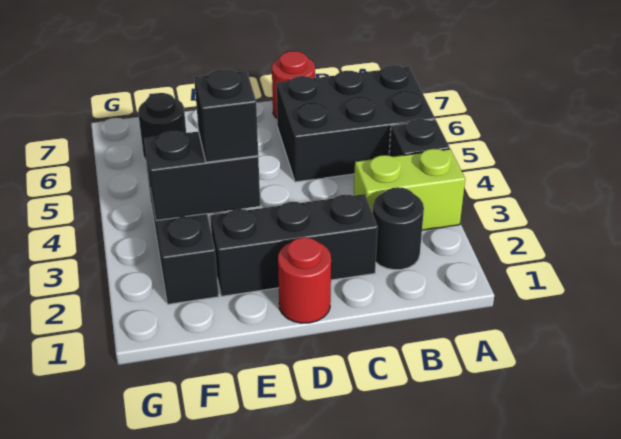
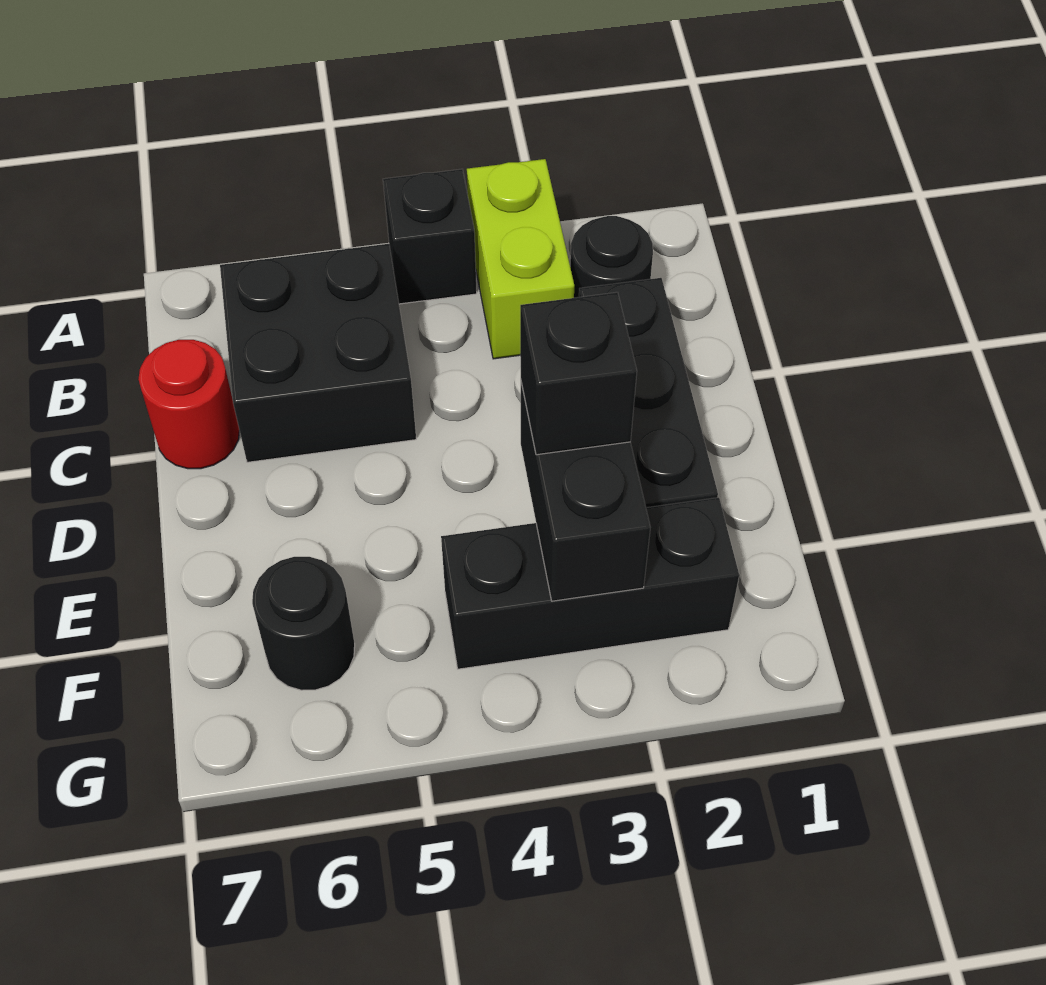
black 2x3 brick [276,65,435,182] -> black 2x2 brick [220,244,416,462]
red 1x1 round brick [278,237,331,323] -> none

